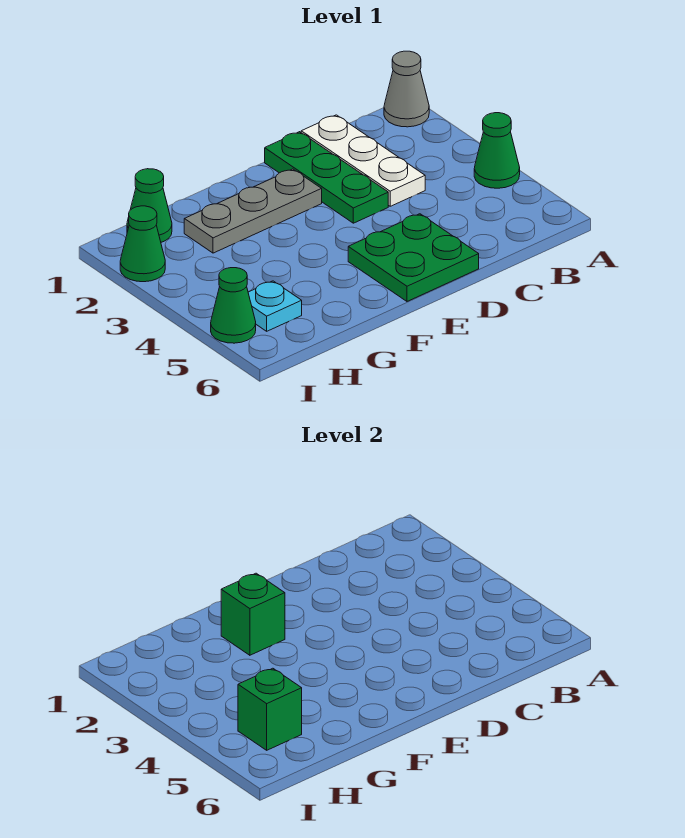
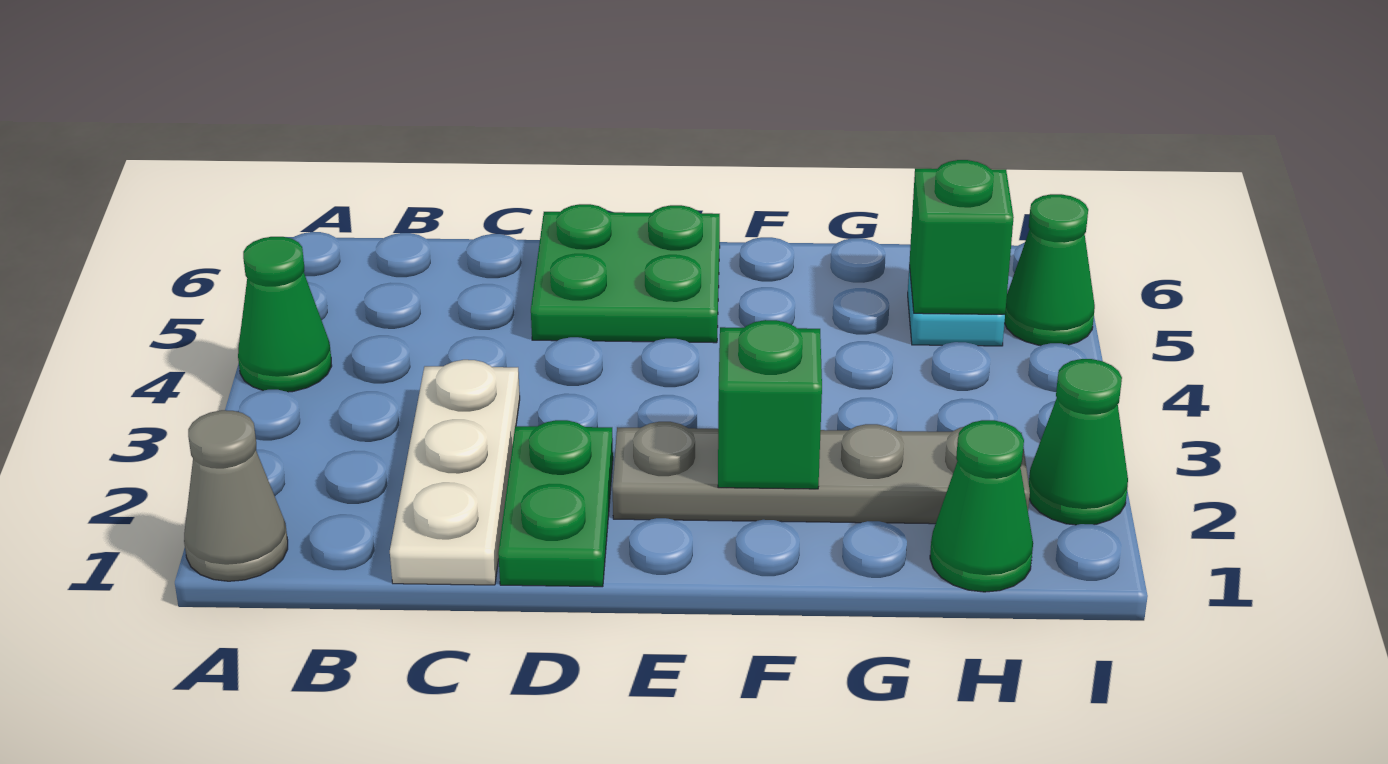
green 1x3 plate [265,132,388,223] -> green 1x2 plate [498,420,613,587]
grey 1x3 plate [184,169,322,253] -> grey 1x4 plate [613,422,1030,524]

